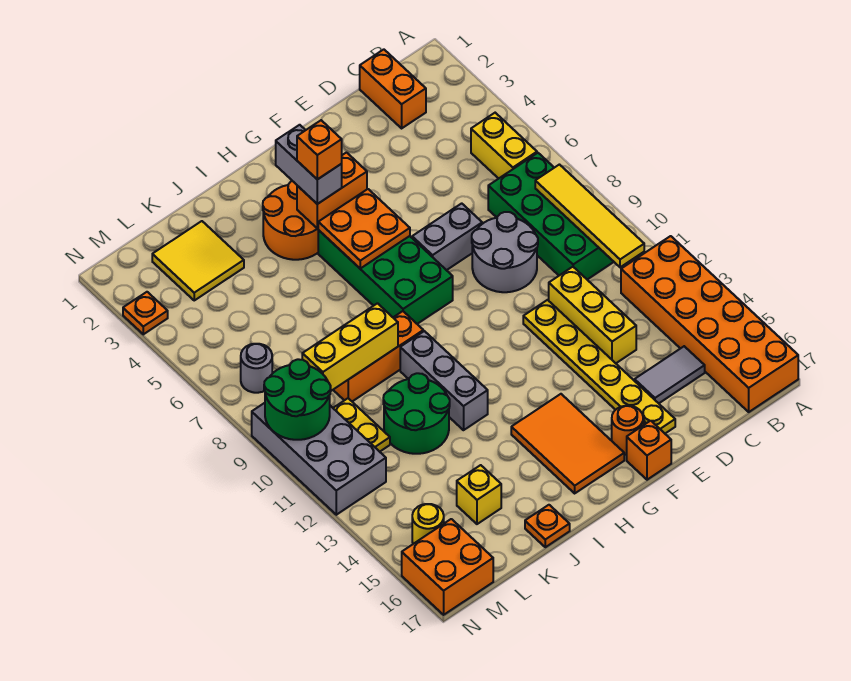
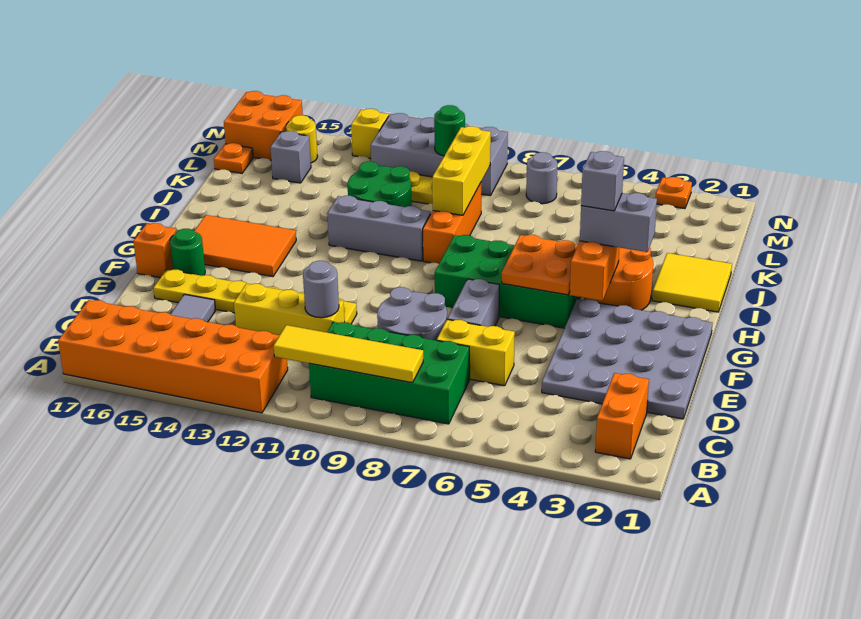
yellow 1x2 brick [471,113,537,179] -> yellow 1x2 brick moved to [437,320,515,386]
orange 1x2 brick [360,49,426,128] -> orange 1x2 brick turned to [595,373,649,459]
none -> grey 4x4 plate [542,299,712,419]
none -> grey 1x1 round brick [303,261,339,318]
orange 1x1 round brick [612,406,643,455] -> green 1x1 round brick [170,229,205,276]
orange 1x1 brick [297,120,342,179] -> grey 1x1 brick [581,151,624,211]
orange 1x1 plate [525,505,570,547] -> orange 1x1 plate moved to [214,143,253,173]
yellow 2x2 tile [152,221,244,300] -> yellow 2x2 tile moved to [652,253,732,312]
yellow 1x1 brick [457,465,501,524] -> yellow 1x1 brick moved to [351,109,389,159]
none -> grey 1x1 brick [270,131,311,183]
green 2x2 round brick [264,359,331,440] -> green 1x1 round brick [434,105,465,156]

